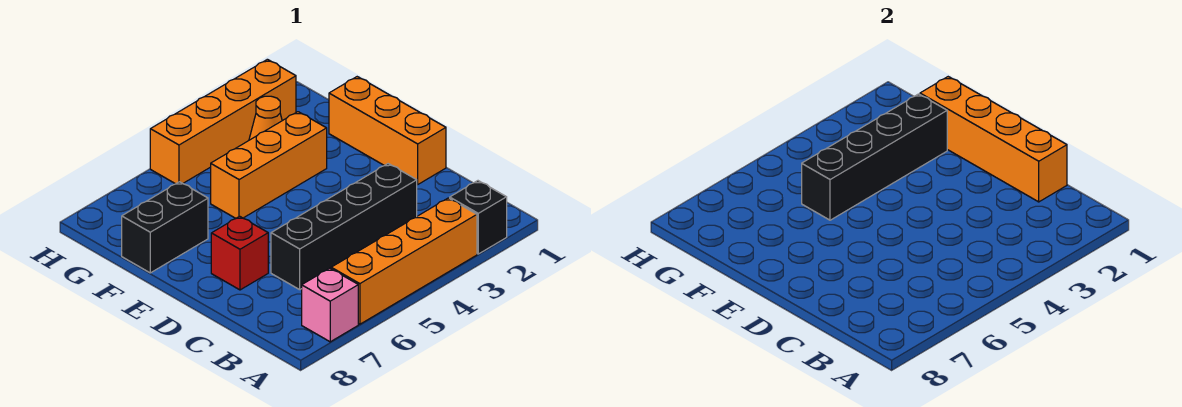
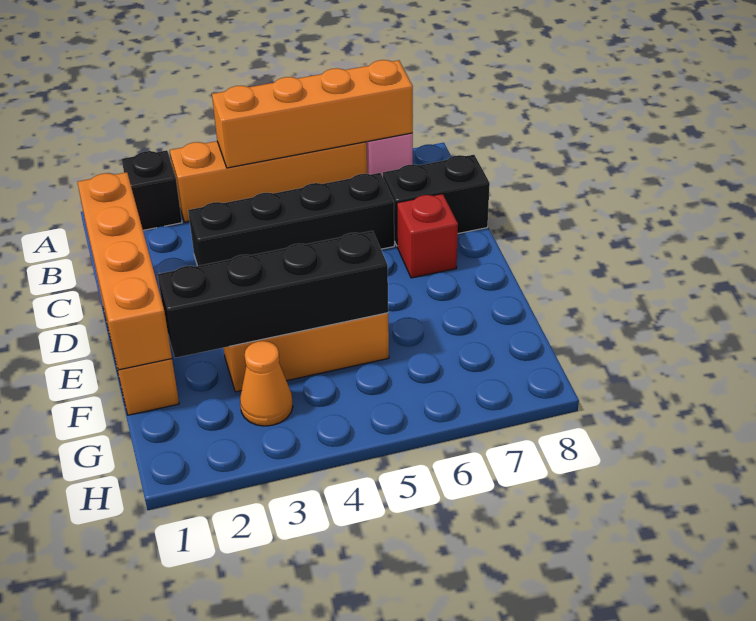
black 1x2 brick [122,182,208,273] -> black 1x2 brick moved to [383,155,490,245]
orange 1x4 brick [150,59,296,184] -> orange 1x4 brick moved to [212,60,413,168]

